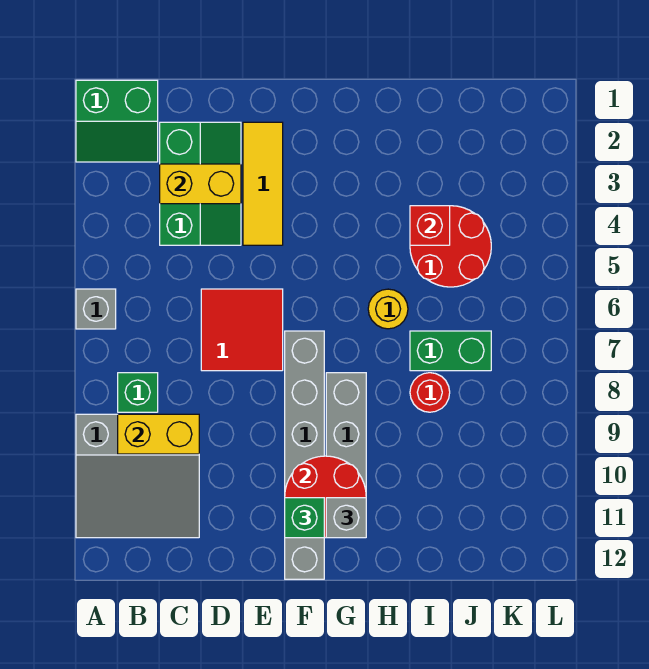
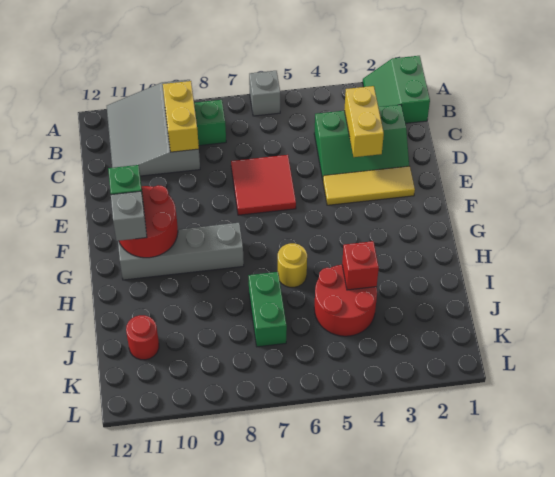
grey 1x6 brick [285,331,324,579] -> none
red 1x1 round brick [410,373,450,412] -> red 1x1 round brick moved to [126,315,159,360]

